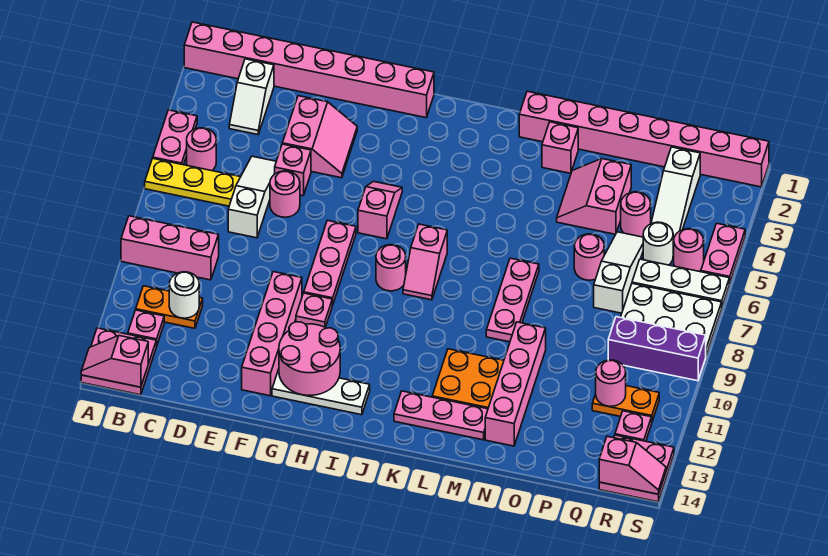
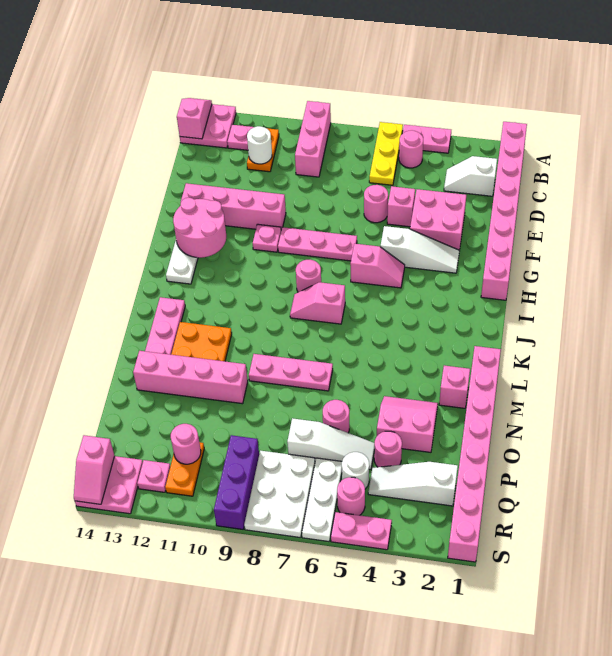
white 1x3 slope [228,156,276,238] -> white 1x3 slope moved to [380,226,459,273]
pink 2x2 slope [282,96,357,178] -> pink 2x2 brick [410,189,466,250]

